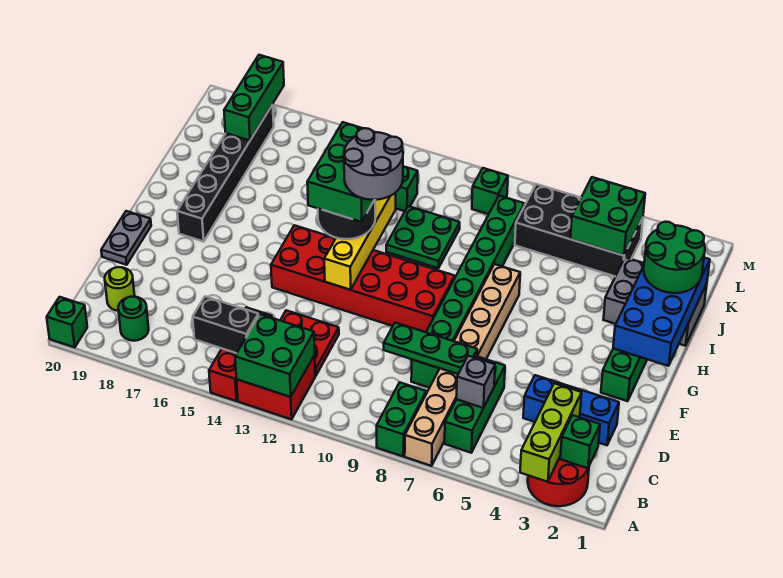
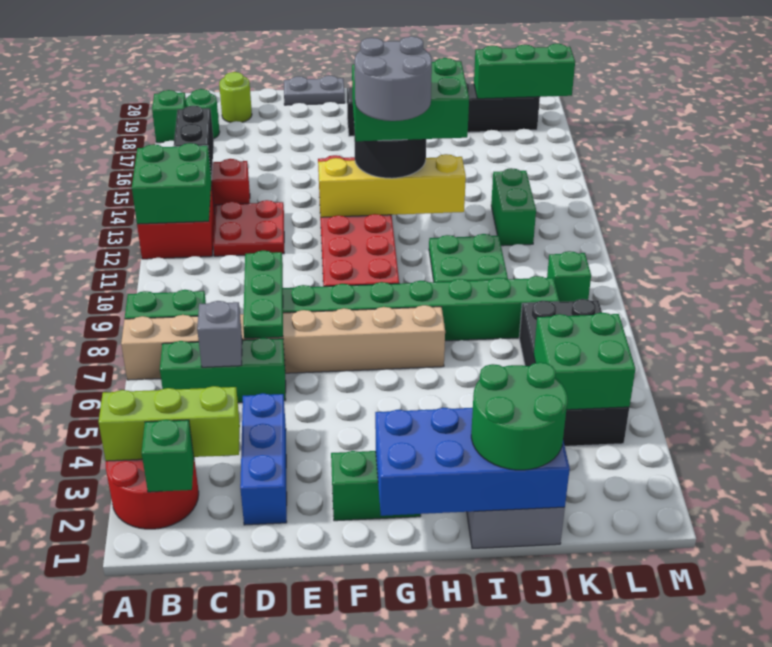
green 1x1 brick [47,297,87,347] -> green 1x1 brick moved to [152,90,186,143]

